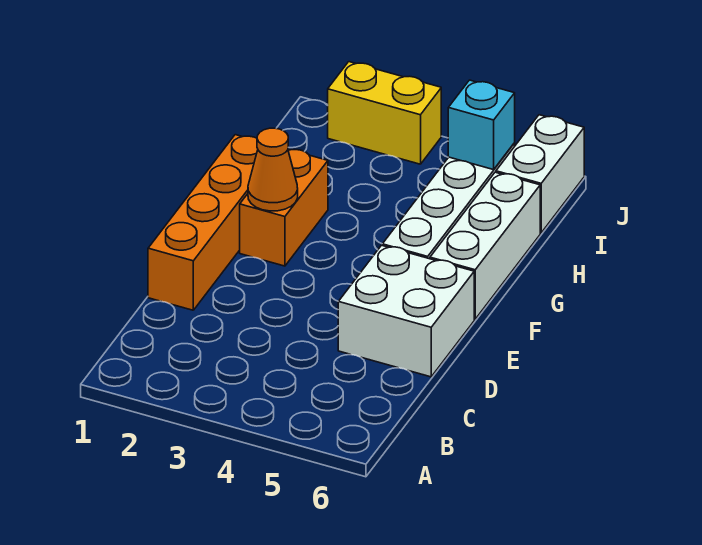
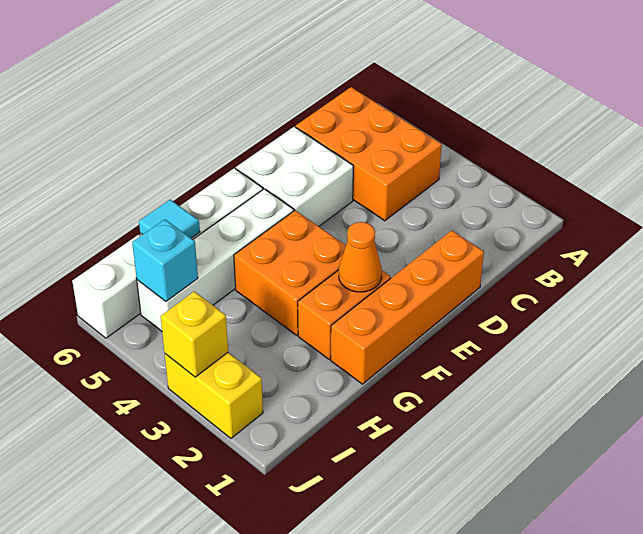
none -> orange 2x3 brick [296,87,442,221]
none -> orange 2x2 brick [234,210,346,335]
none -> cyan 1x1 tile [139,200,200,238]
none -> yellow 1x1 brick [161,291,228,377]

